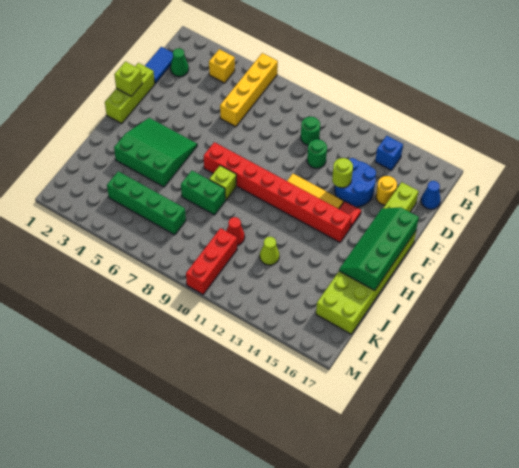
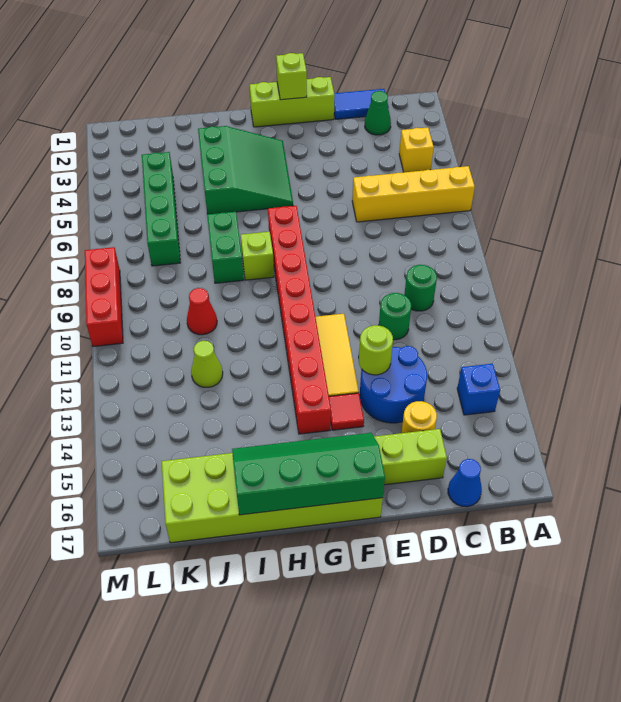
red 1x3 brick [186,228,237,294] -> red 1x3 brick turned to [85,247,123,347]

